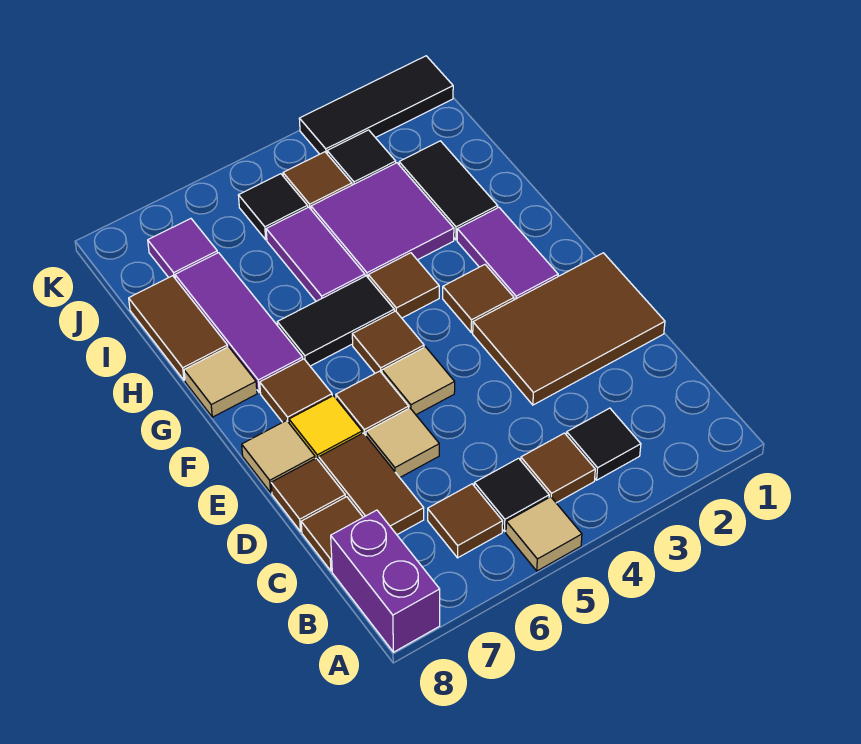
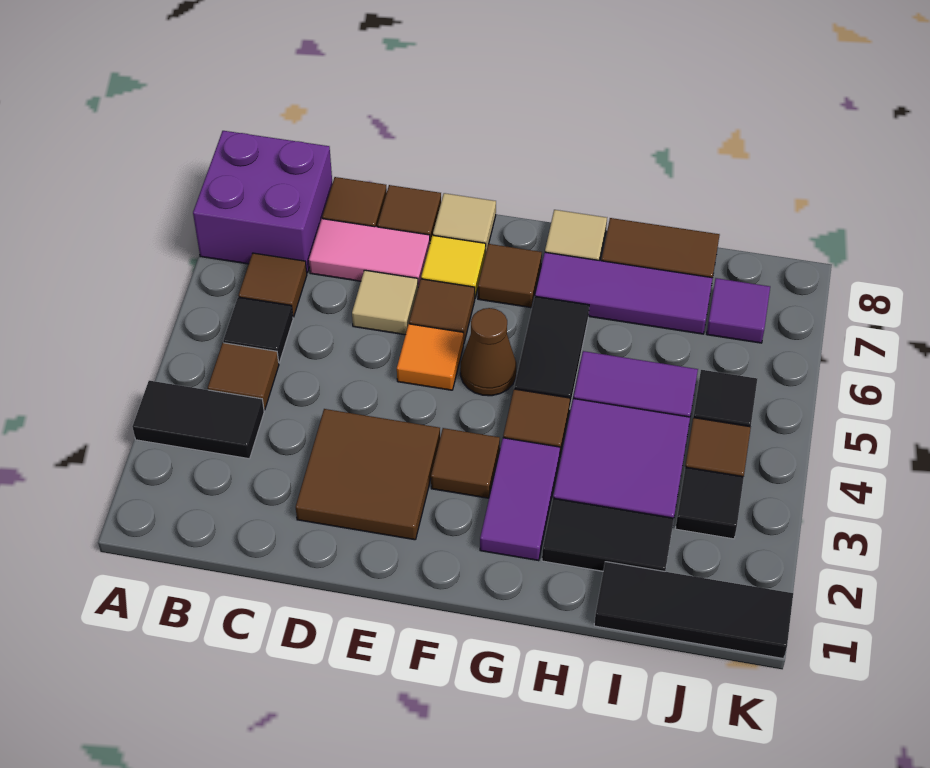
tan 1x1 tile [506,497,582,571] -> none
purple 1x2 brick [331,510,440,652] -> purple 2x2 brick [193,131,332,273]
black 1x1 tile [567,408,641,480] -> black 1x2 tile [132,381,264,459]
brown 1x2 tile [319,433,424,535] -> pink 1x2 tile [309,219,430,287]
brown 2x3 tile [473,253,665,405] -> brown 2x2 tile [296,409,440,540]
tan 1x1 tile [382,347,455,415] -> orange 1x1 tile [397,324,463,390]
purple 1x2 tile [457,207,558,300] -> purple 1x2 tile turned to [480,438,560,561]
brown 1x1 tile [352,311,424,373] -> brown 1x1 cone [460,308,516,396]
black 1x3 tile [299,56,453,154] -> black 1x3 tile turned to [594,562,793,659]

